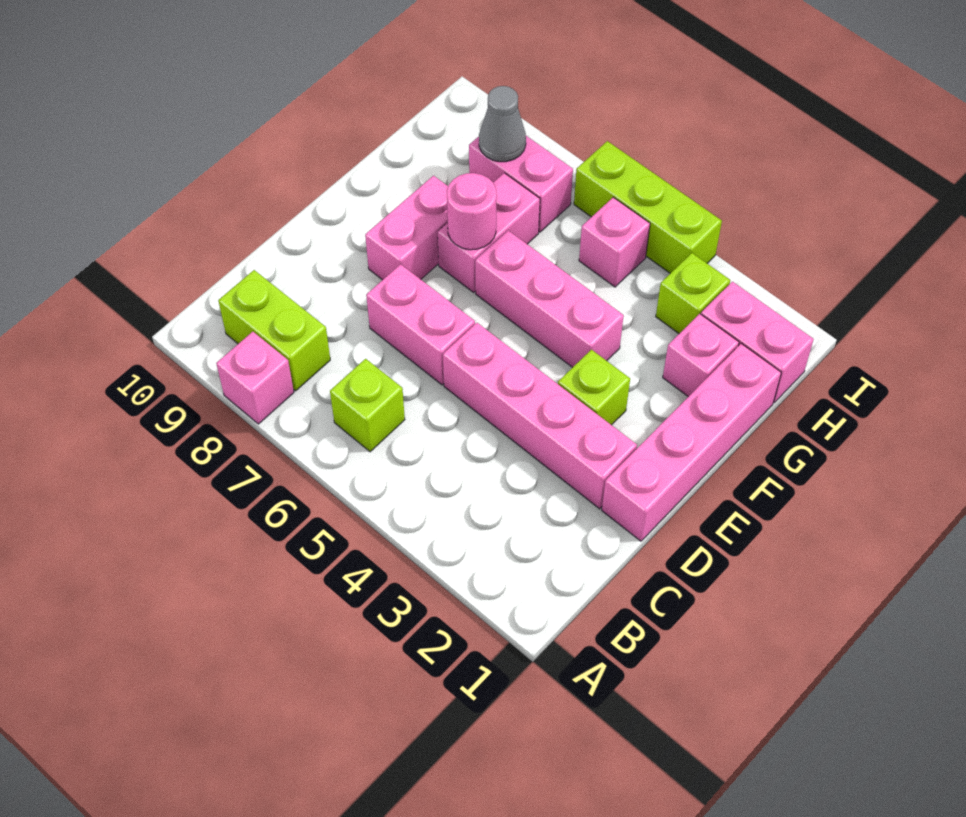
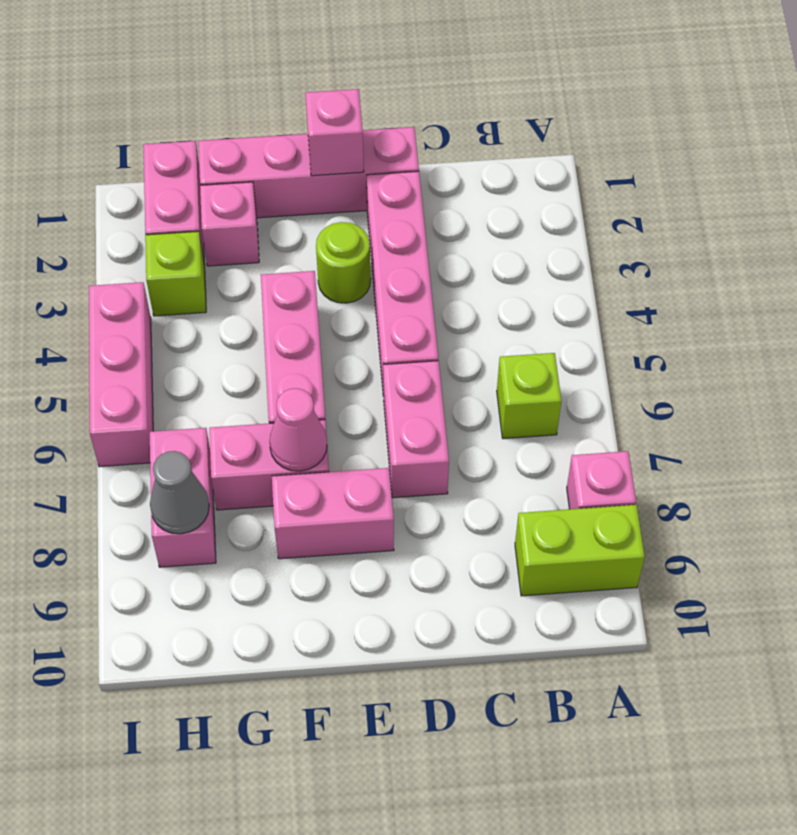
lime 1x2 brick [218,270,330,391] -> lime 1x2 brick turned to [515,505,645,596]
lime 1x1 brick [558,350,630,425] -> lime 1x1 round brick [316,222,371,303]
pink 1x1 round brick [447,173,497,250] -> pink 1x1 cone [269,388,327,471]
pink 1x1 brick [579,197,650,287] -> pink 1x1 brick moved to [305,89,364,176]
lime 1x3 brick [574,141,722,273] -> pink 1x3 brick [89,282,153,467]

